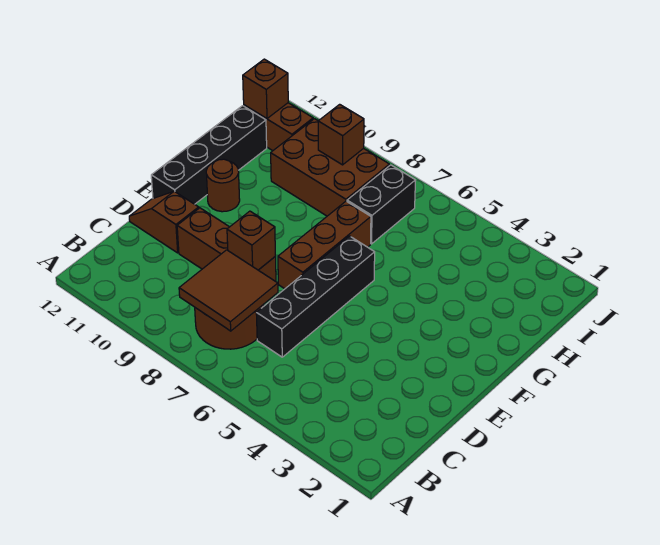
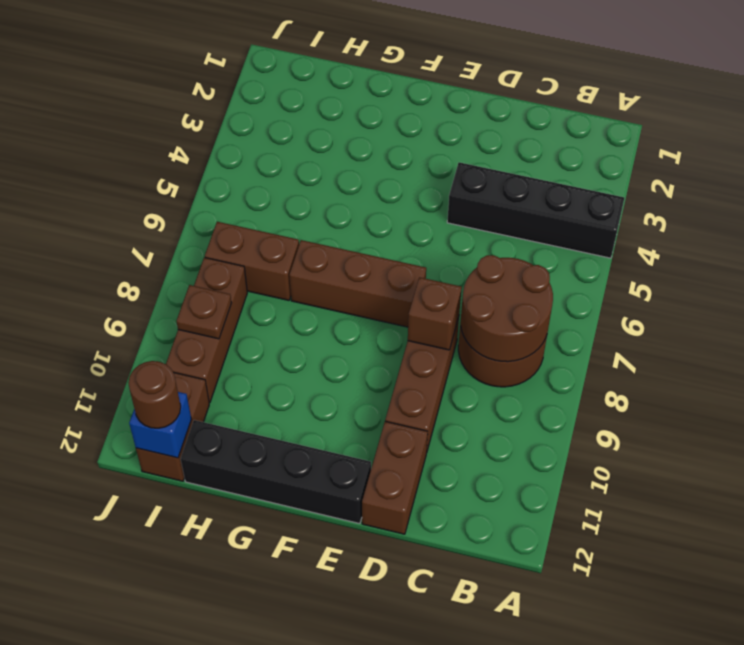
brown 2x2 tile [179,250,278,331] -> brown 2x2 round brick [461,255,553,362]
black 1x4 brick [256,236,375,357] -> black 1x4 brick moved to [447,162,624,258]
brown 1x2 slope [129,191,199,253] -> brown 1x2 brick [362,421,428,534]
brown 1x1 round brick [206,159,240,212] -> brown 1x1 round brick moved to [128,361,181,428]
black 1x2 brick [347,165,416,244] -> brown 1x2 brick [205,222,299,300]
brown 2x3 brick [271,119,389,216] -> brown 1x3 brick [166,257,247,403]
brown 1x1 brick [318,104,364,165] -> brown 1x1 plate [176,285,232,339]
brown 1x1 brick [243,59,288,119] -> blue 1x1 brick [129,392,191,458]

